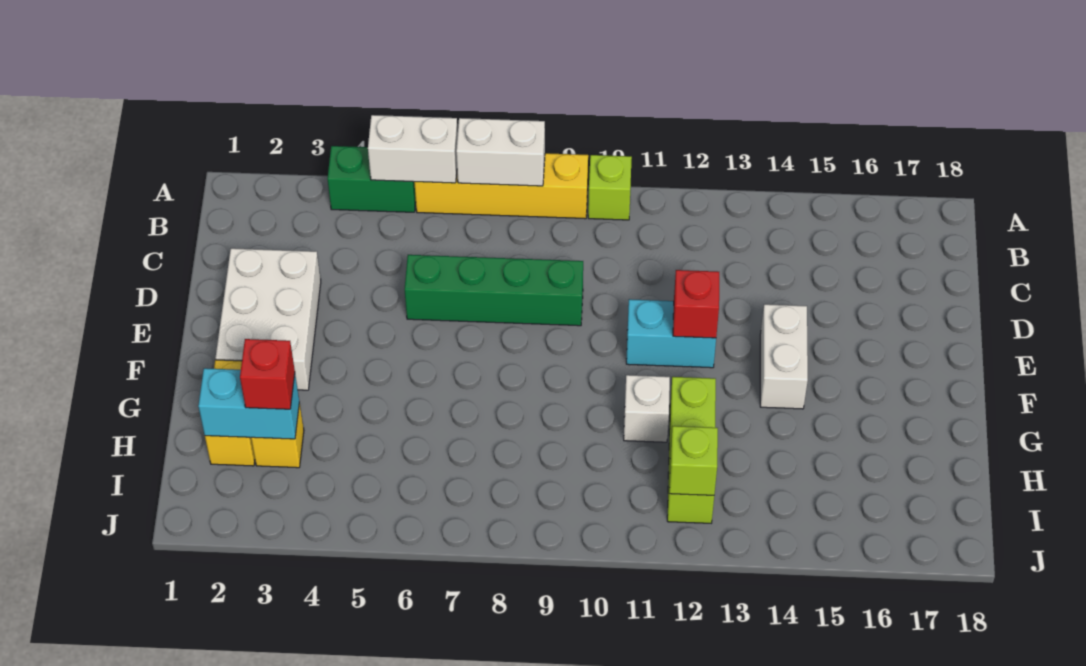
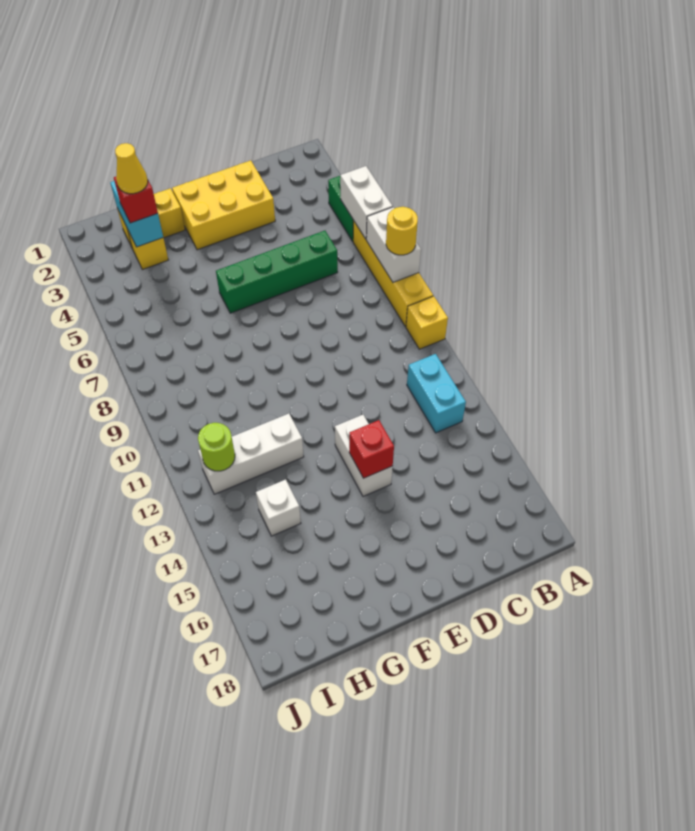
none -> yellow 1x1 round brick [386,207,418,255]
lime 1x1 brick [588,155,632,220] -> yellow 1x1 brick [406,296,448,349]
white 2x3 brick [215,248,321,390] -> yellow 2x3 brick [172,160,275,250]
green 1x4 brick [404,255,583,326] -> green 1x4 brick turned to [216,231,338,313]
cyan 1x2 brick [626,299,716,368] -> cyan 1x2 brick moved to [407,354,466,433]
red 1x1 brick [673,270,719,338] -> red 1x1 brick moved to [349,420,394,478]
white 1x2 brick [760,304,808,409] -> white 1x2 brick turned to [335,415,393,496]
white 1x1 brick [624,375,670,442] -> white 1x1 brick moved to [256,480,301,536]
lime 1x3 brick [667,377,716,523] -> white 1x3 brick [198,414,304,494]
none -> yellow 1x1 cone [115,143,148,194]
lime 1x1 brick [669,426,718,495] -> lime 1x1 round brick [198,423,235,471]

